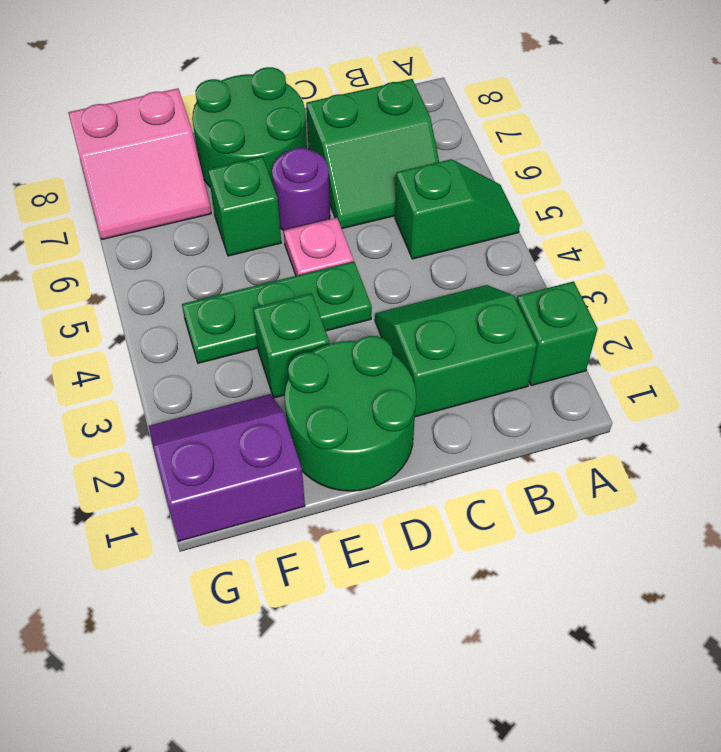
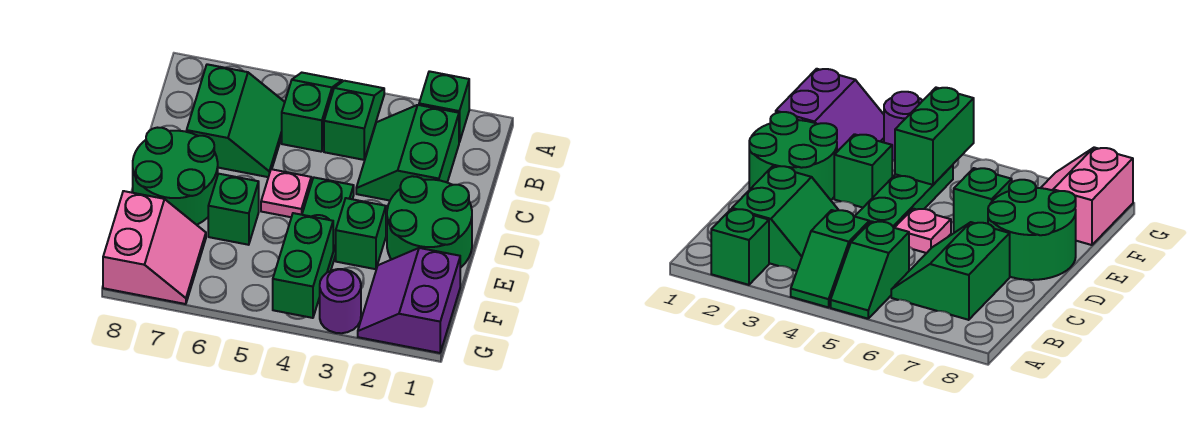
none -> green 1x2 slope [324,81,384,160]
purple 1x1 round brick [272,148,330,231] -> purple 1x1 round brick moved to [320,269,361,333]
none -> green 1x2 brick [273,213,333,318]

